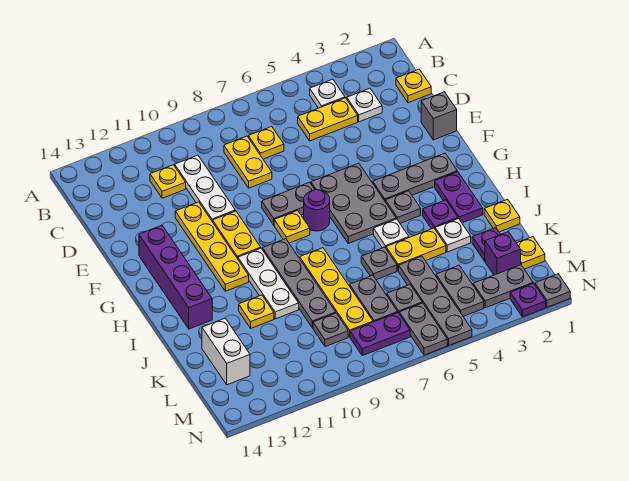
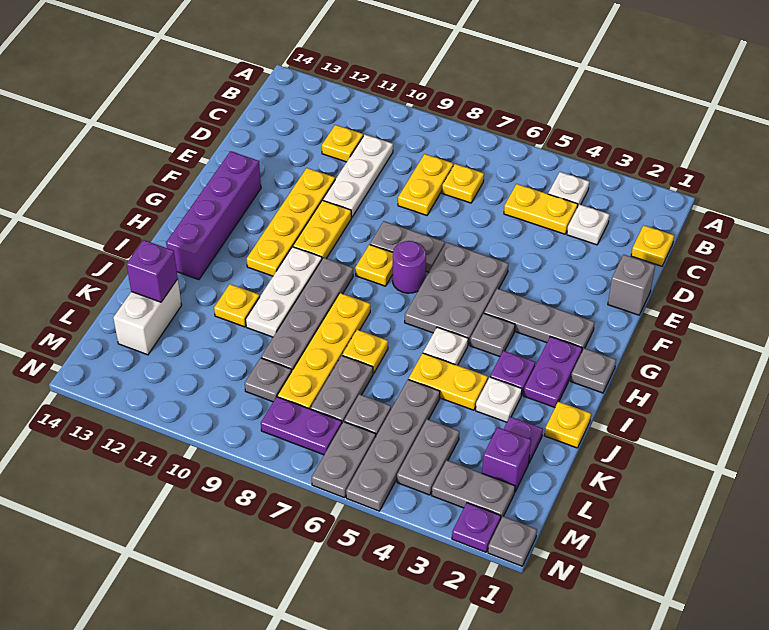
grey 1x1 plate [361,247,397,280] -> grey 1x1 plate moved to [571,348,616,393]
none -> purple 1x1 brick [126,240,178,302]
yellow 1x1 plate [517,237,545,269] -> yellow 1x1 plate moved to [342,330,388,374]

